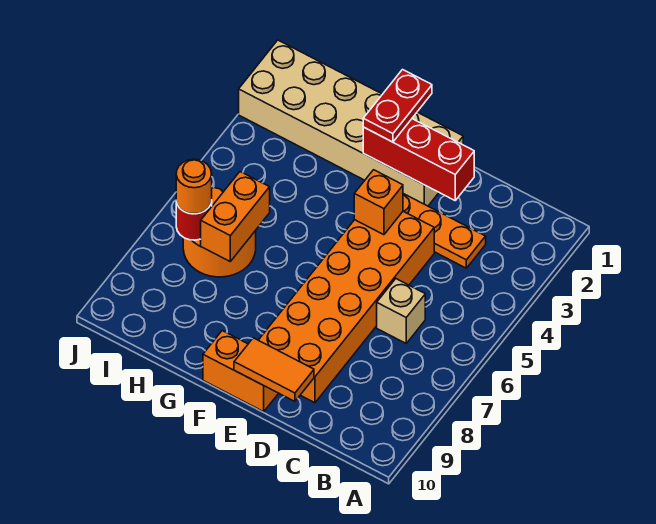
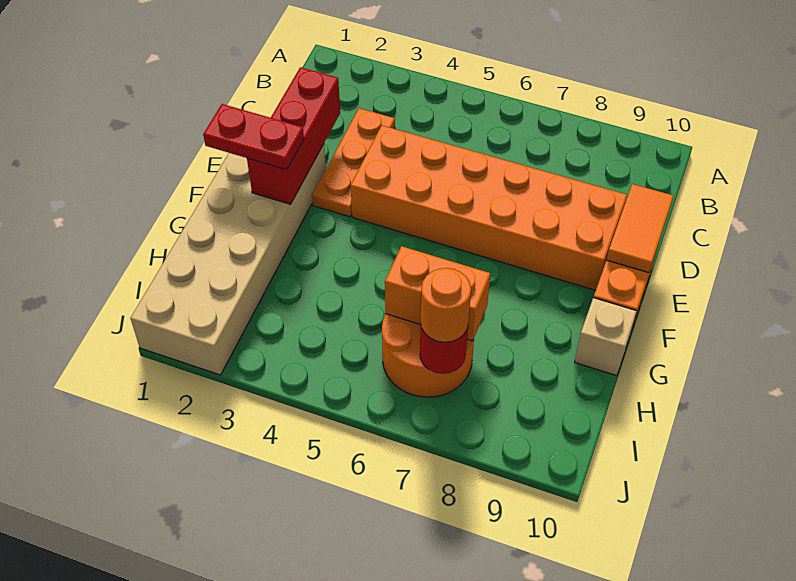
tan 1x1 brick [377,279,425,343] -> tan 1x1 brick moved to [575,298,636,376]
orange 1x1 brick [354,170,403,235] -> none

